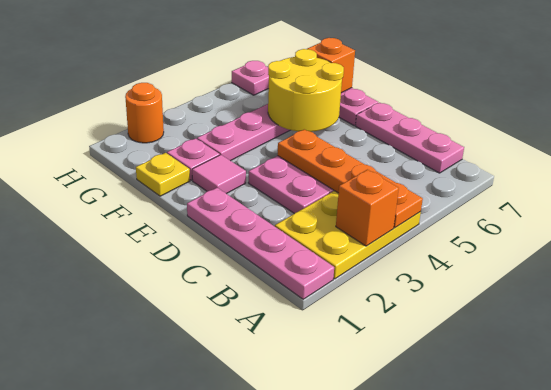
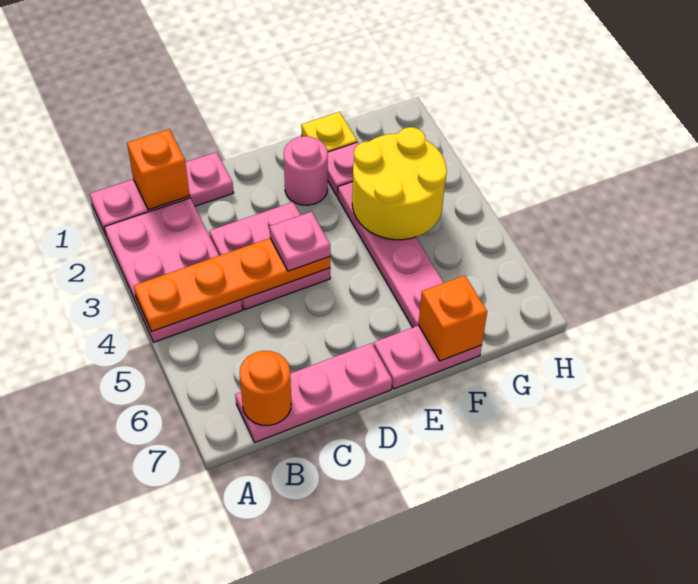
pink 1x4 plate [187,188,334,299] -> pink 1x3 plate [90,152,234,235]
yellow 2x3 plate [275,191,421,279] -> pink 2x3 plate [105,198,242,342]
orange 1x1 brick [336,170,399,246] -> orange 1x1 brick moved to [127,129,190,210]
pink 1x1 tile [192,155,246,194] -> pink 1x1 round brick [284,136,328,205]
yellow 2x2 round brick [268,49,344,132] -> yellow 2x2 round brick moved to [352,127,447,240]
orange 1x1 round brick [125,83,164,143] -> orange 1x1 round brick moved to [240,351,291,426]
pink 1x1 plate [232,61,269,95] -> pink 1x1 plate moved to [269,212,330,271]

